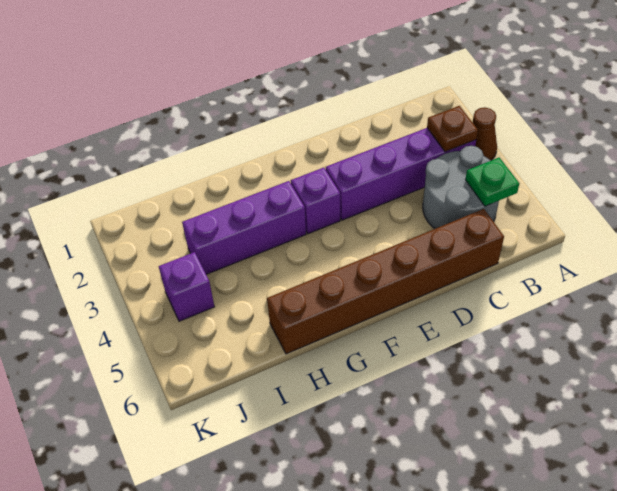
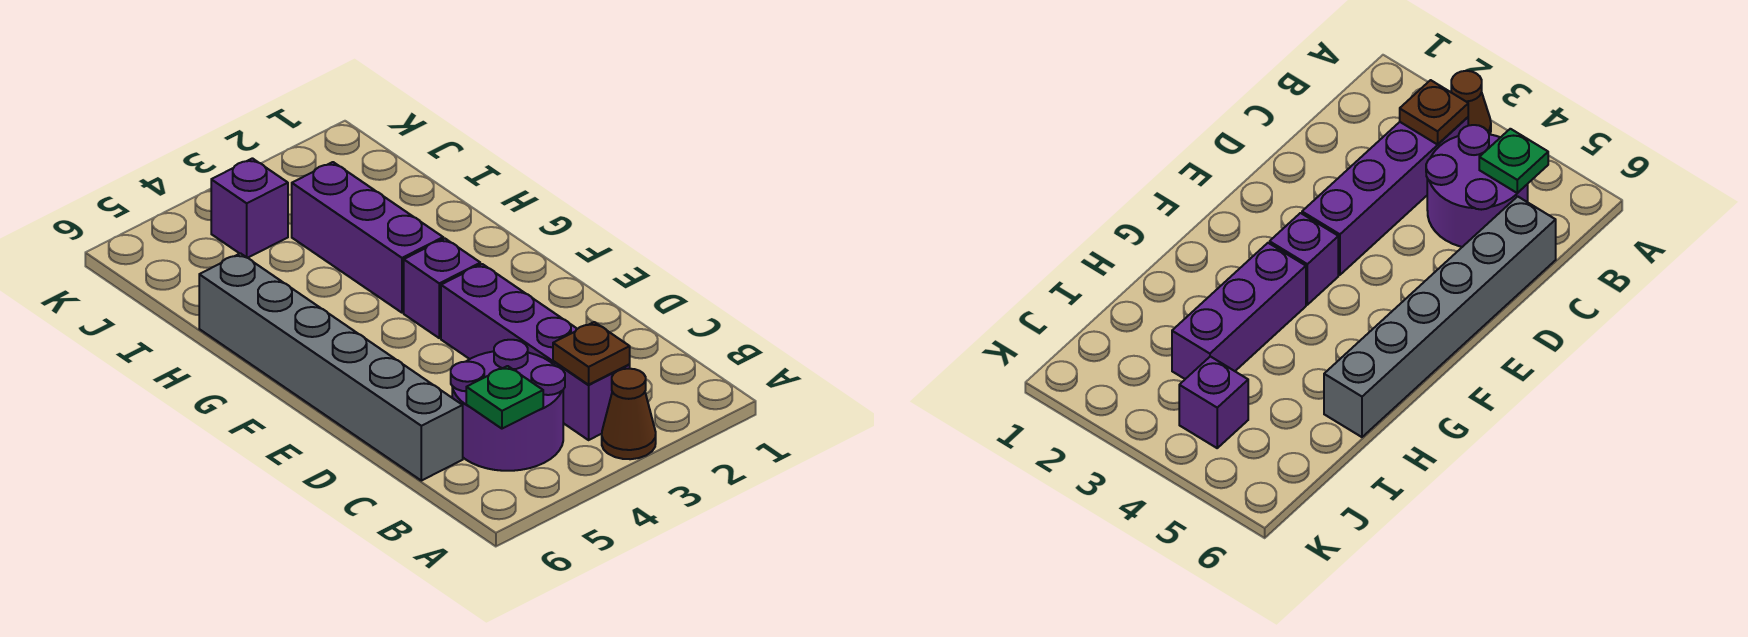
grey 2x2 round brick [423,146,499,229] -> purple 2x2 round brick [451,340,565,471]
brown 1x6 brick [267,209,504,354] -> grey 1x6 brick [199,253,463,481]

